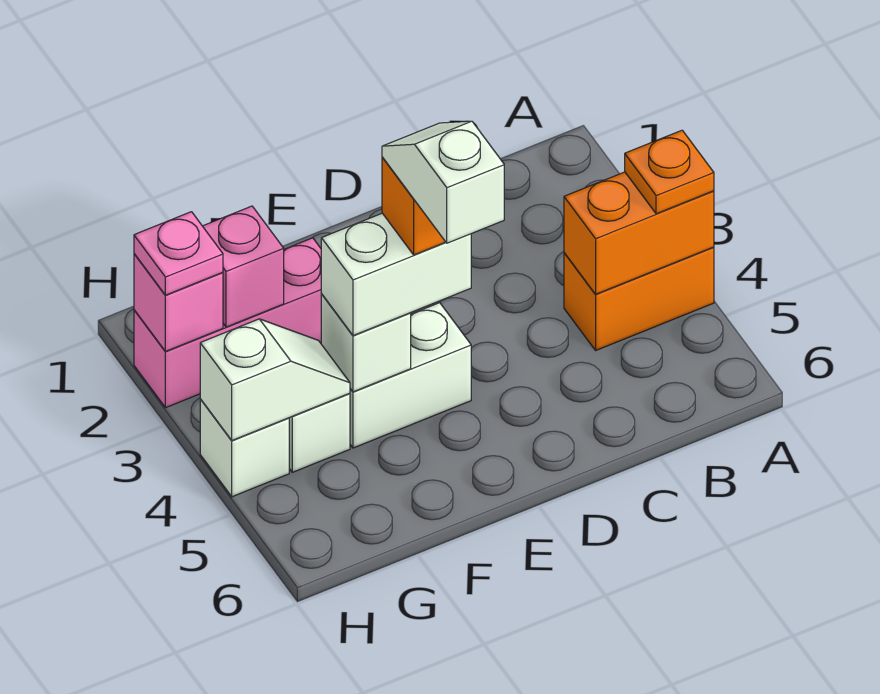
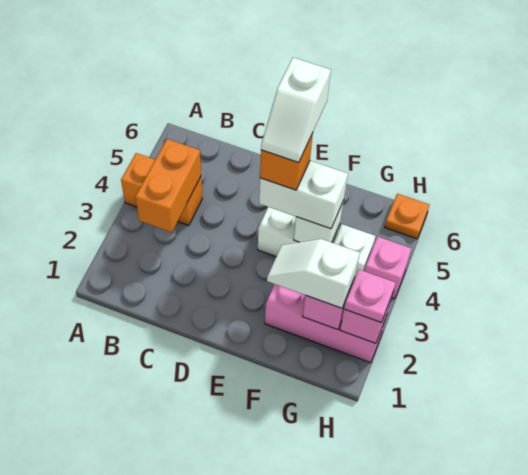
orange 1x2 brick [564,172,714,294] -> orange 1x2 brick turned to [135,139,201,232]
orange 1x1 plate [625,130,714,214] -> orange 1x1 plate moved to [385,194,429,239]
white 1x2 slope [200,319,350,440] -> white 1x2 slope moved to [267,239,360,308]
white 1x1 brick [200,399,289,497] -> pink 1x1 brick [365,237,412,299]

